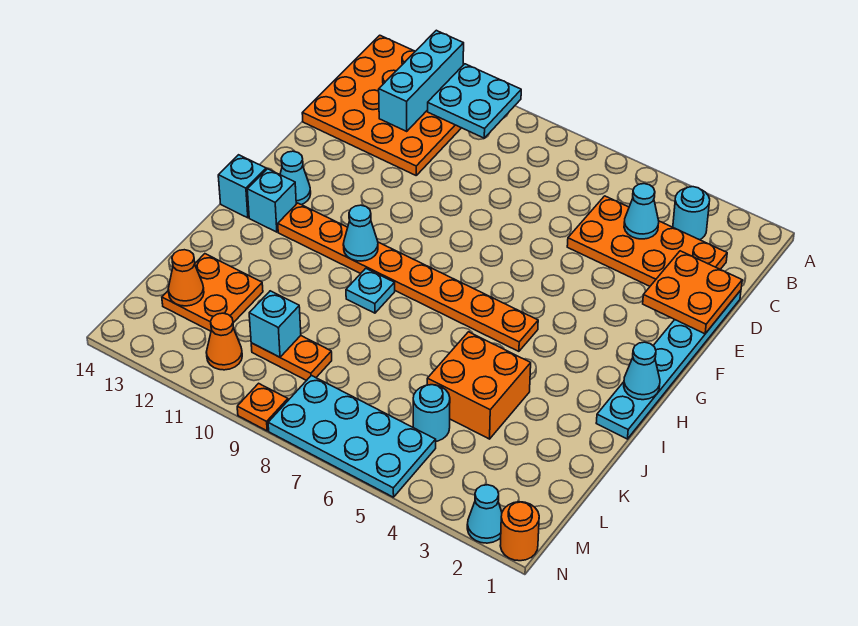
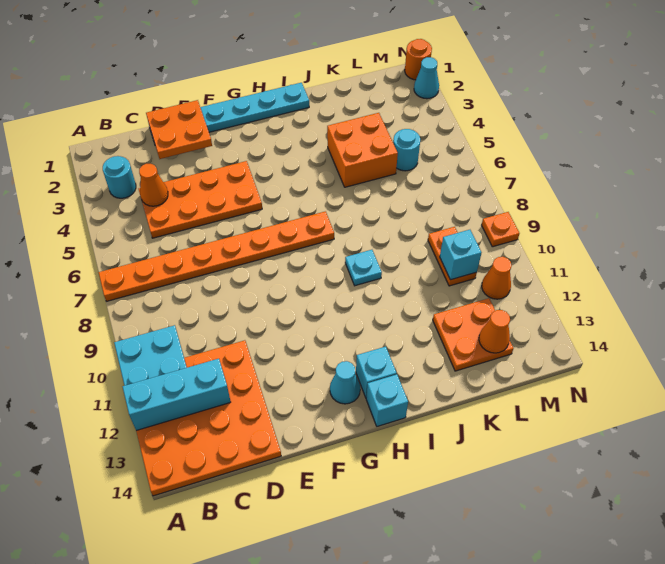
orange 2x4 plate [567,196,727,286] -> orange 2x4 plate turned to [139,161,262,238]
cyan 1x1 cone [624,184,659,239] -> orange 1x1 cone [139,164,168,206]
cyan 1x1 cone [624,342,660,400] -> none
orange 1x8 plate [278,203,538,351] -> orange 1x8 plate turned to [99,211,334,301]
cyan 1x1 cone [343,205,378,261] -> none
cyan 2x4 plate [268,375,436,497] -> none

